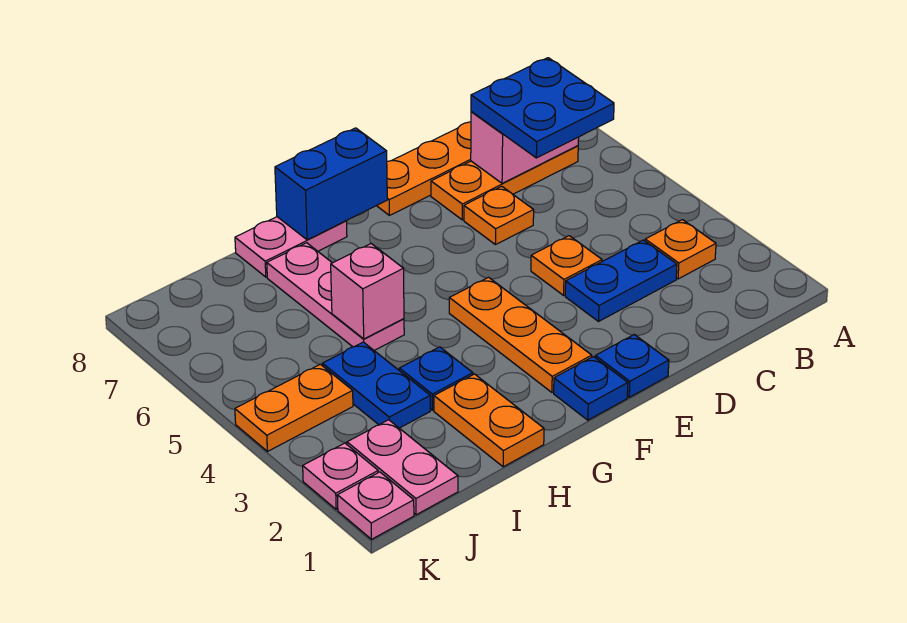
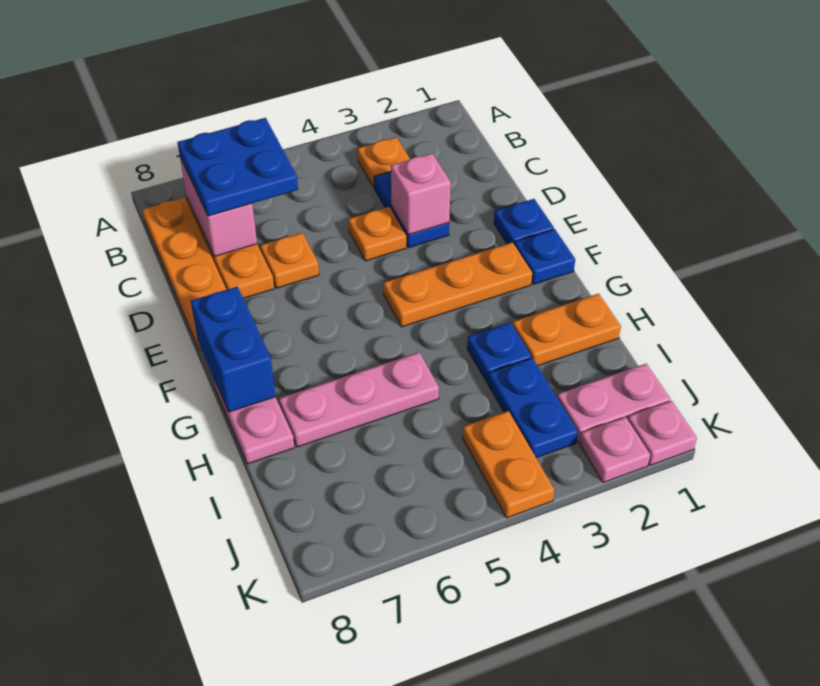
pink 1x1 brick [331,244,404,339] -> pink 1x1 brick moved to [391,154,451,235]
blue 1x2 plate [323,342,430,428] -> blue 1x2 plate turned to [488,358,578,458]

